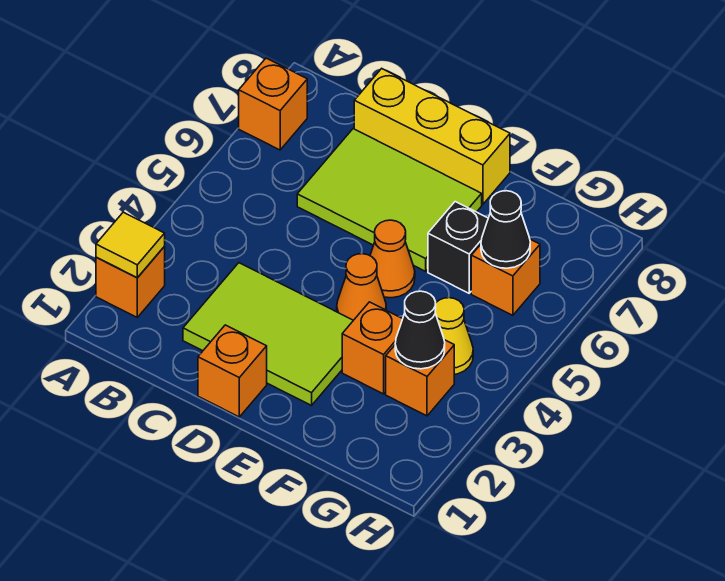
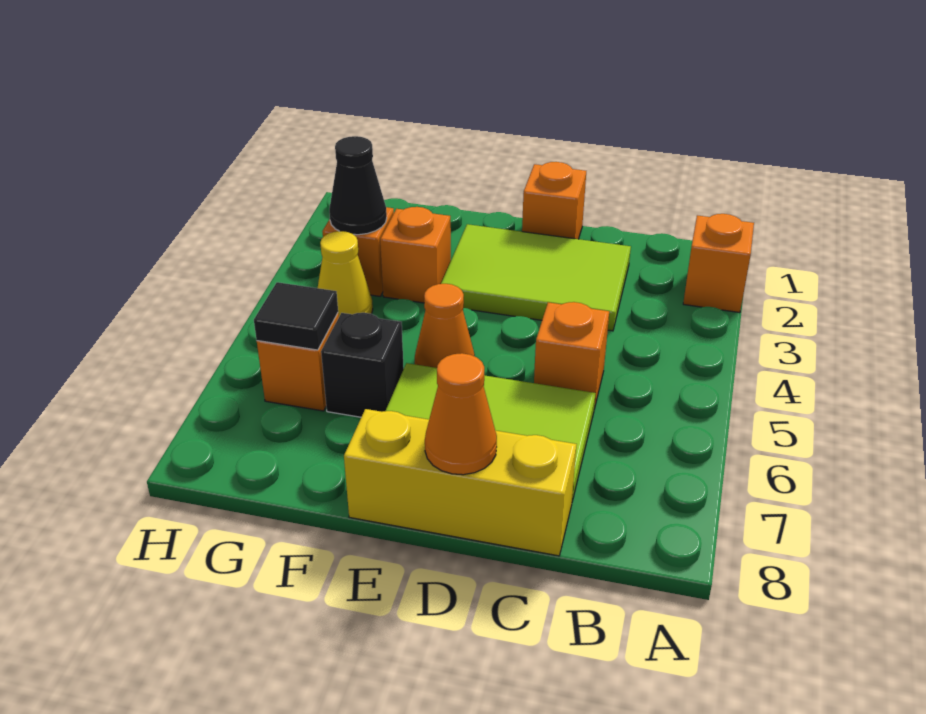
yellow 1x1 tile [96,212,165,278] -> none
orange 1x1 brick [239,58,307,150] -> orange 1x1 brick moved to [534,302,609,409]
orange 1x1 cone [337,254,386,320] -> orange 1x1 cone moved to [425,353,497,475]
black 1x1 cone [481,191,530,268] -> black 1x1 tile [254,282,338,350]

